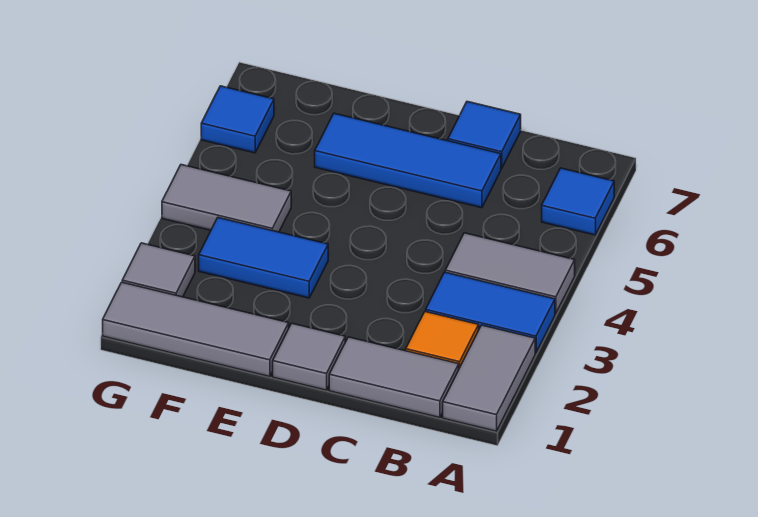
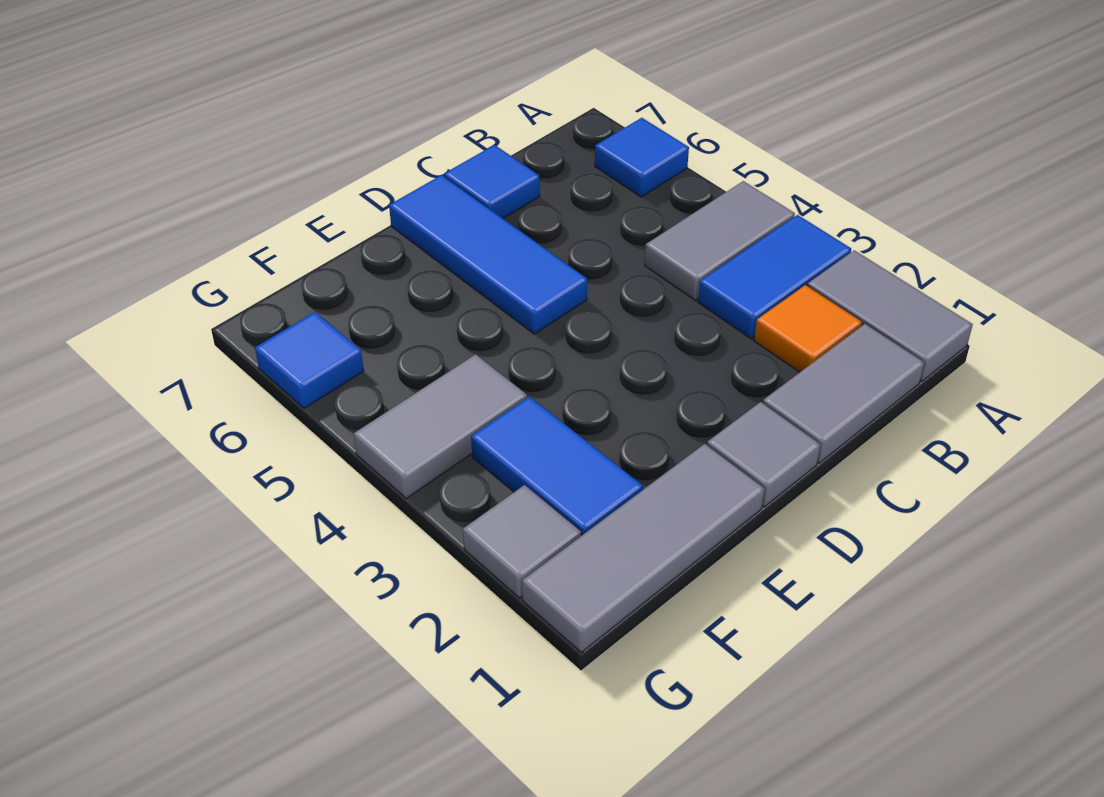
blue 1x3 tile [315,113,501,208] -> blue 1x3 tile turned to [389,175,587,334]
blue 1x2 tile [199,218,328,298] -> blue 1x2 tile turned to [471,397,643,536]

